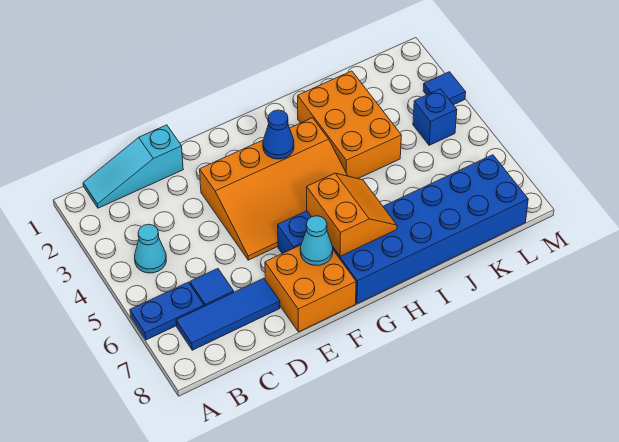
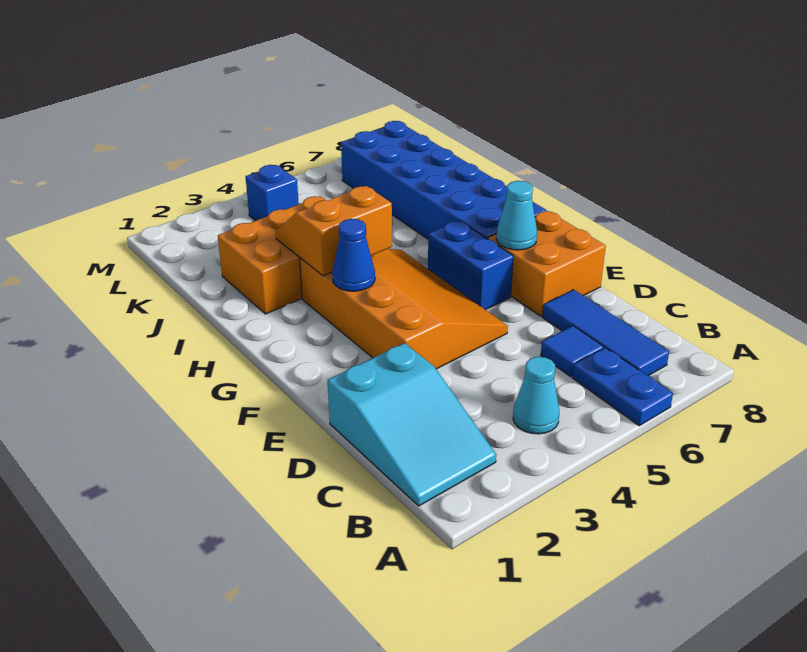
cyan 1x3 slope [83,125,183,208] -> cyan 2x3 slope [328,343,496,506]
orange 2x2 slope [307,173,397,256] -> orange 2x2 slope moved to [275,186,392,276]
blue 1x1 tile [423,72,466,105] -> none

